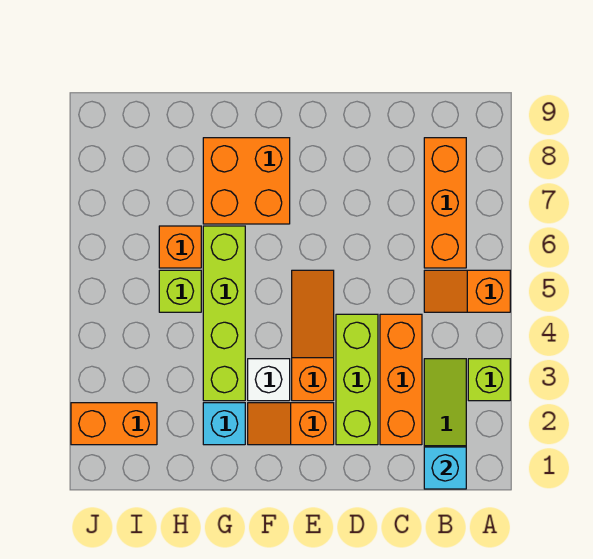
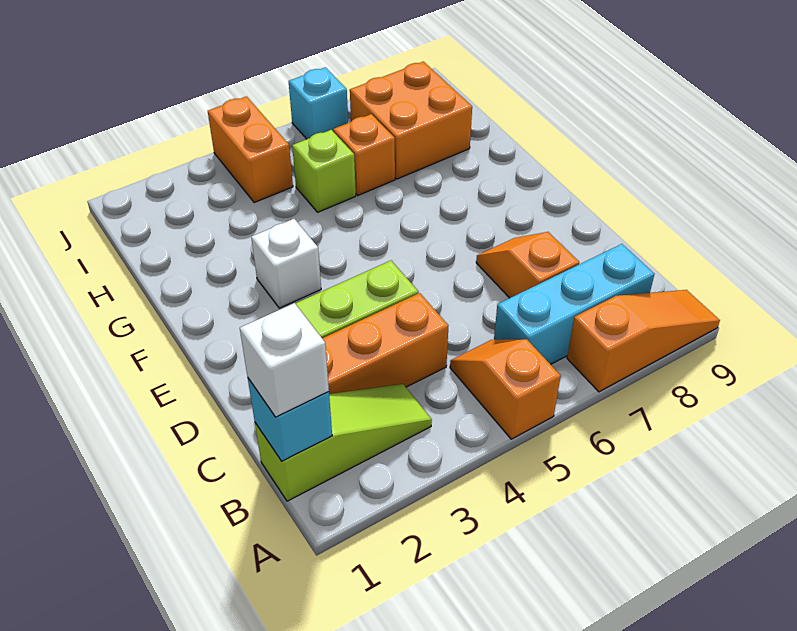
lime 1x1 brick [468,359,510,401] -> none
none -> white 1x1 brick [240,303,329,417]
orange 1x3 brick [424,138,466,268] -> cyan 1x3 brick [494,244,654,364]
orange 1x2 slope [248,403,334,445] -> orange 1x2 slope moved to [476,232,579,298]
orange 1x3 slope [292,270,334,401] -> orange 1x3 slope moved to [567,290,720,392]
orange 2x2 brick [203,138,290,224] -> orange 2x2 brick moved to [350,62,472,179]
cyan 1x1 brick [203,403,245,445] -> cyan 1x1 brick moved to [289,67,348,139]
lime 1x4 brick [203,226,245,401] -> none
orange 1x2 brick [71,403,157,445] -> orange 1x2 brick moved to [208,96,293,203]

